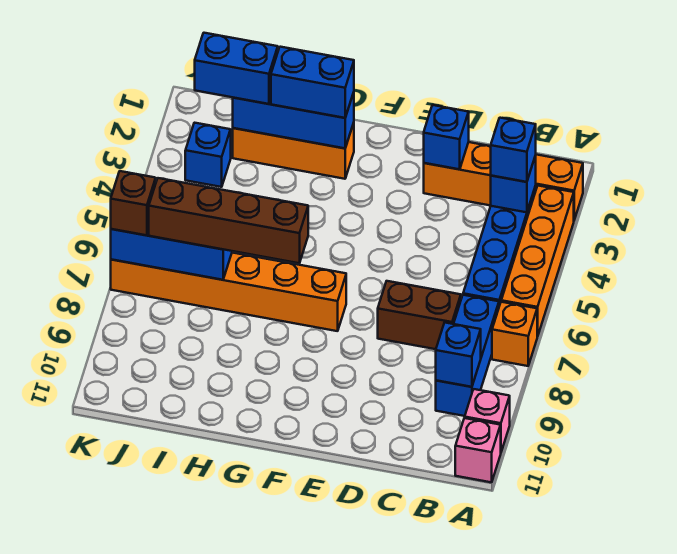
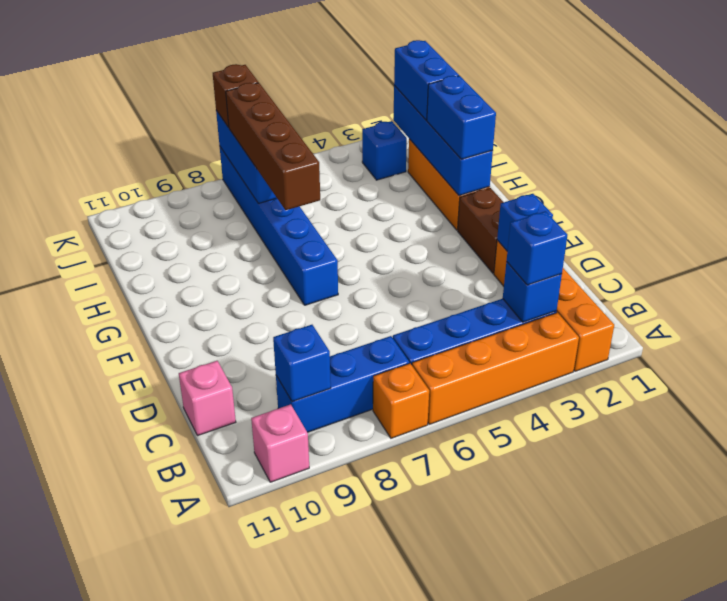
pink 1x1 brick [455,418,501,482] -> pink 1x1 brick moved to [179,361,236,436]
brown 1x2 brick [378,281,461,349] -> brown 1x2 brick moved to [458,188,504,273]
orange 1x6 brick [111,253,346,331] -> blue 1x6 brick [220,147,338,305]
blue 1x3 brick [233,92,354,148] -> blue 1x4 brick [393,86,493,196]

